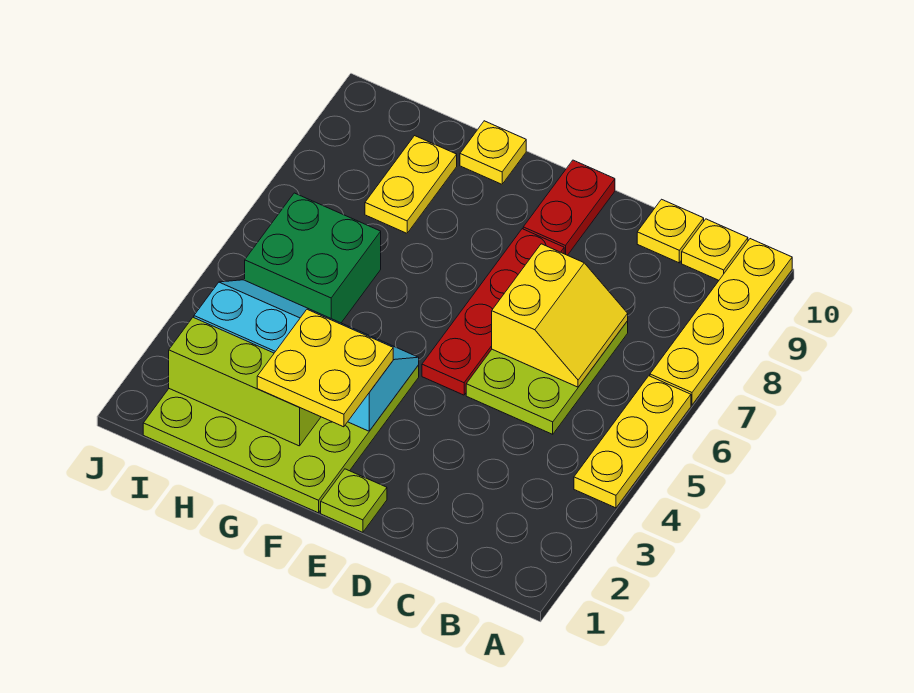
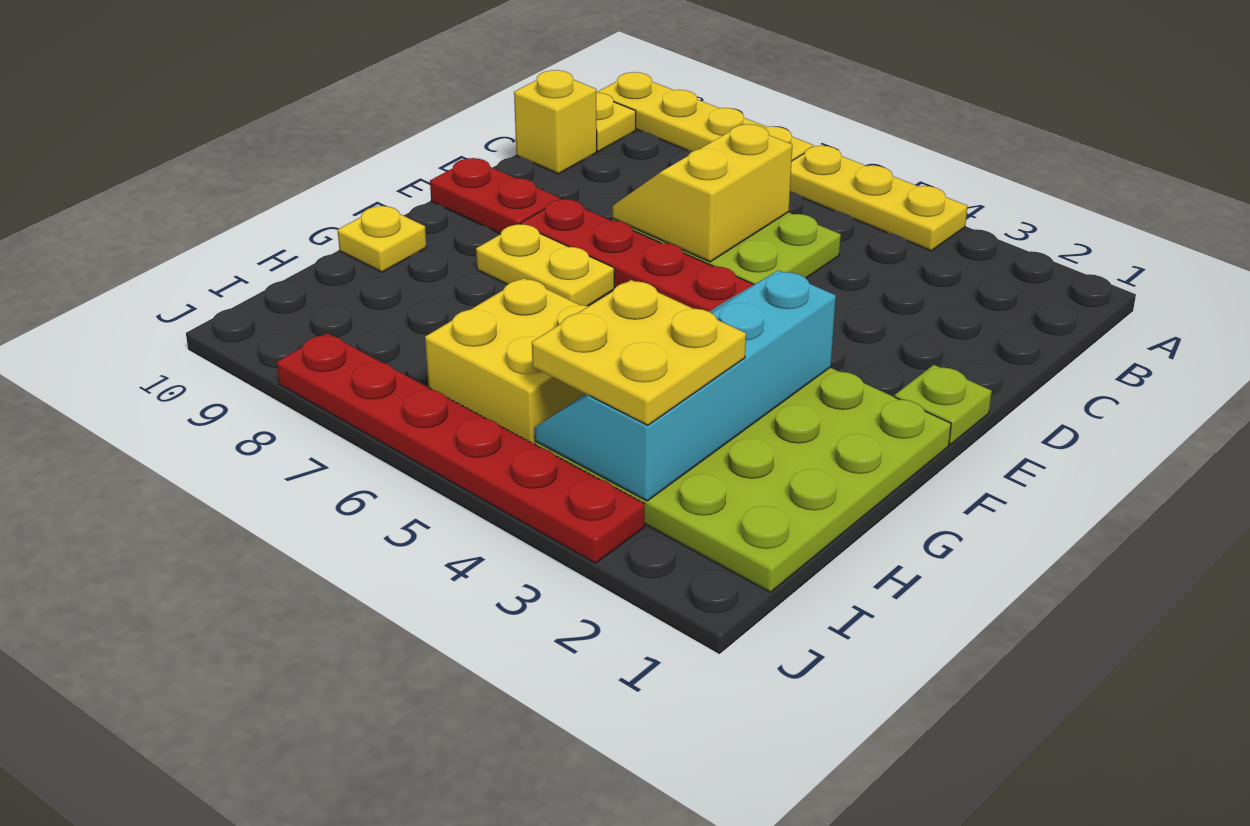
yellow 2x2 slope [492,244,628,387] -> yellow 2x2 slope turned to [612,124,792,262]
yellow 1x1 plate [637,199,704,263] -> yellow 1x1 brick [514,70,597,174]
yellow 2x2 plate [257,309,393,427] -> yellow 2x2 plate moved to [532,280,746,425]
lime 1x3 brick [169,317,321,446] -> none
green 2x2 brick [245,193,381,323] -> yellow 2x2 brick [425,278,588,444]
yellow 1x2 plate [365,136,457,233] -> yellow 1x2 plate moved to [476,224,614,306]
none -> red 1x6 plate [277,333,645,563]

